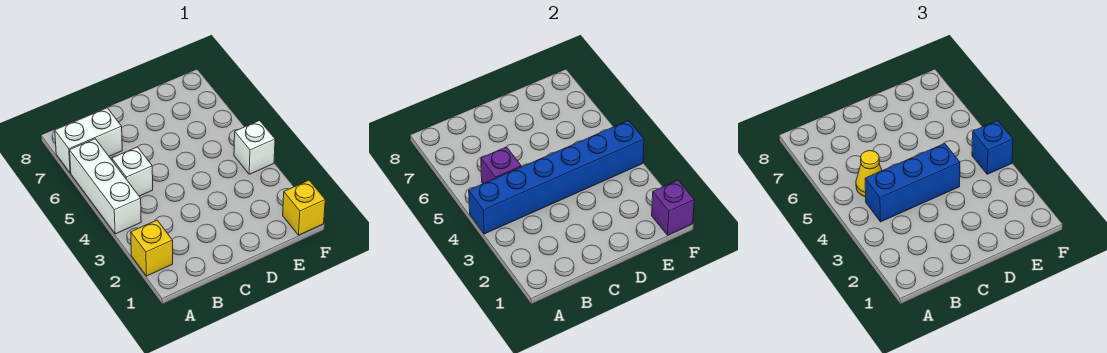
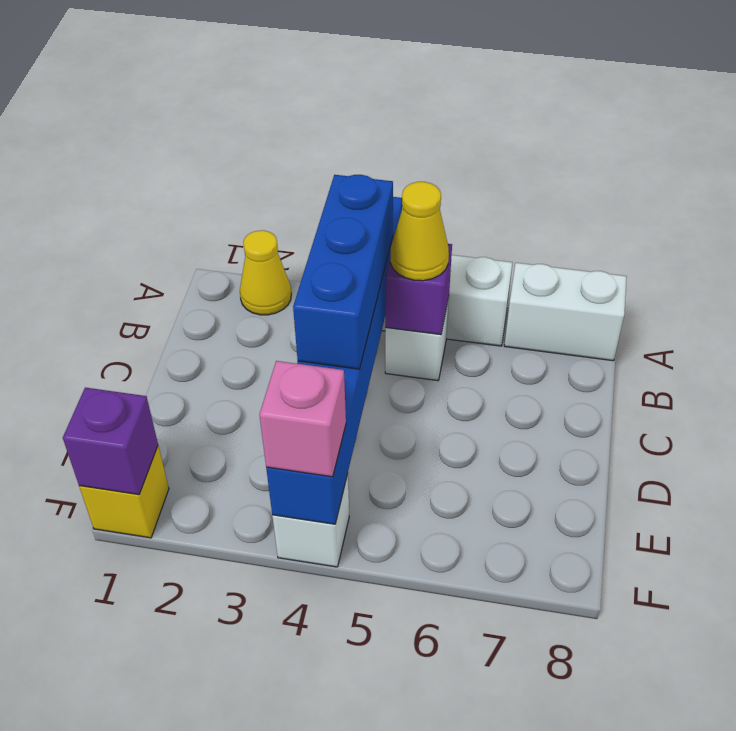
yellow 1x1 brick [131,220,173,276] -> yellow 1x1 cone [240,230,291,315]
white 1x2 brick [55,108,122,173] -> white 1x2 brick turned to [504,263,627,361]
blue 1x1 brick [972,121,1013,174] -> pink 1x1 brick [259,361,346,477]

